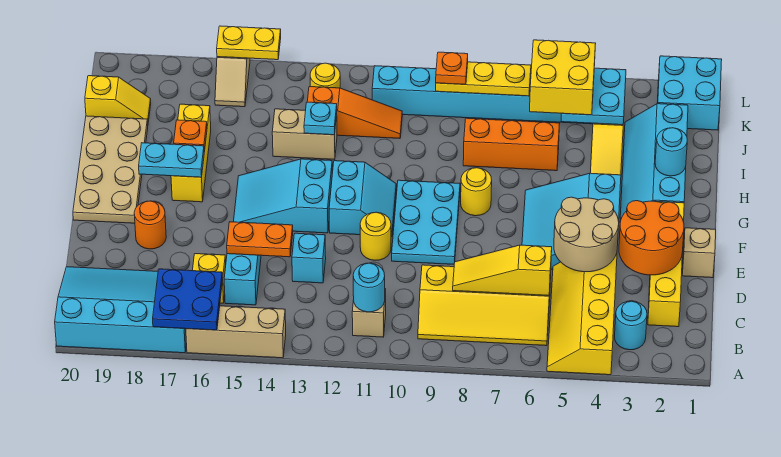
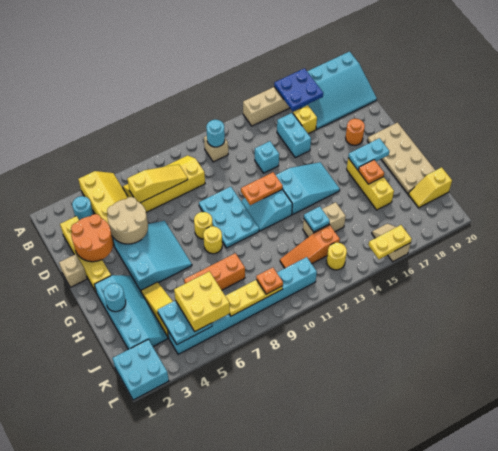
orange 1x2 plate [227,222,293,257] -> orange 1x2 plate moved to [241,172,283,205]
yellow 1x1 round brick [360,212,391,260] -> yellow 1x1 round brick moved to [194,212,213,239]

